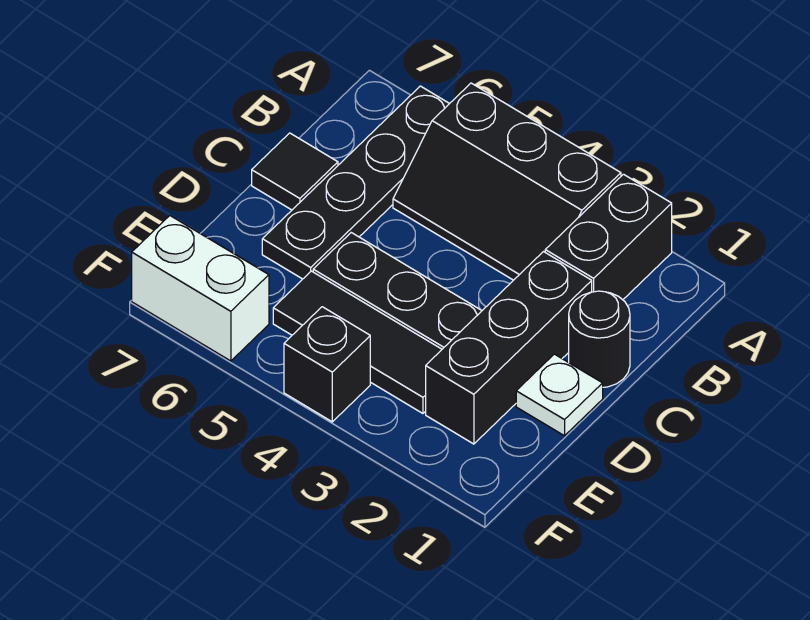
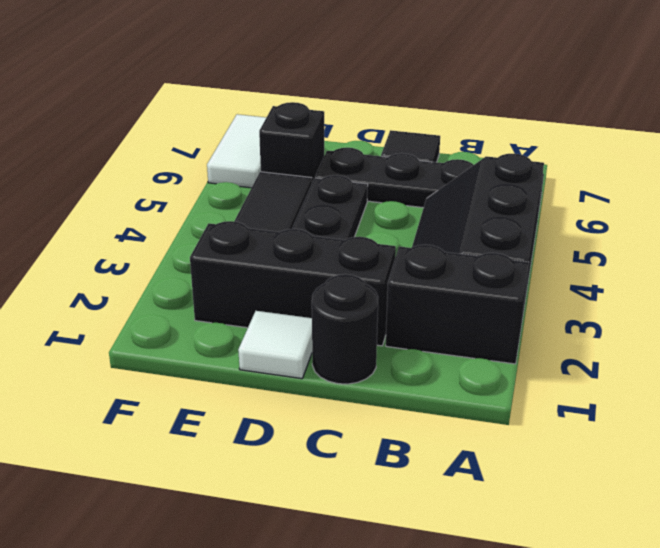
white 1x1 plate [516,354,603,436] -> white 1x1 tile [238,311,312,379]
black 1x1 brick [284,307,370,422] -> black 1x1 brick moved to [259,102,324,183]
white 1x2 brick [132,216,269,361] -> white 1x2 tile [207,114,266,188]

